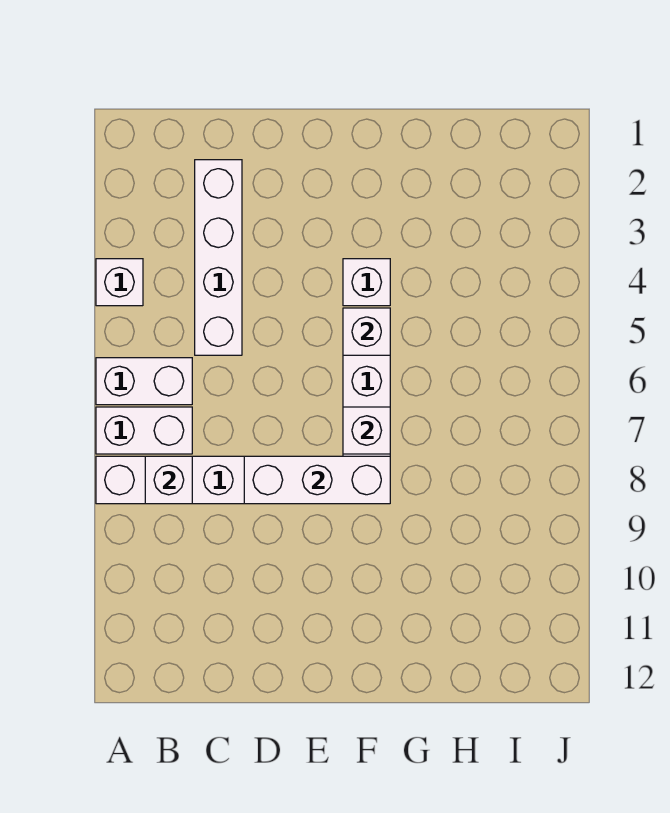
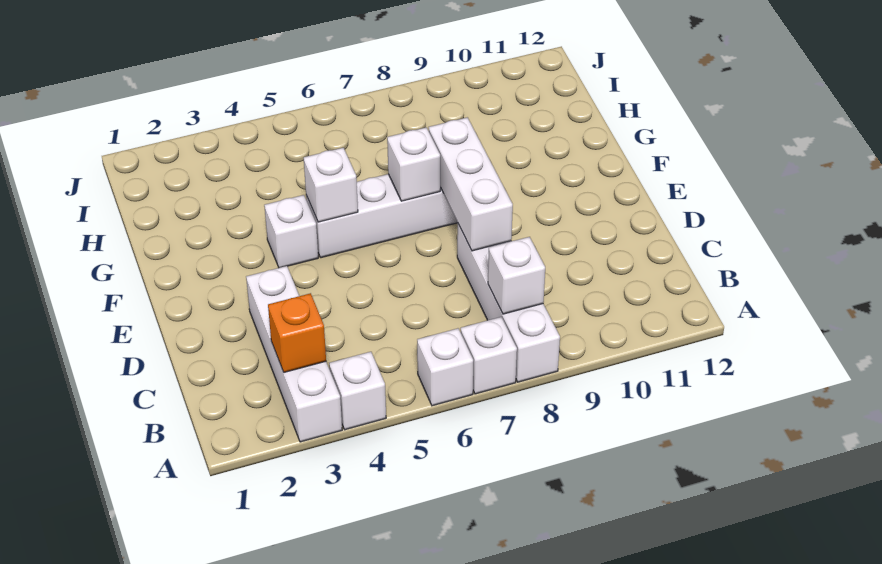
white 1x2 brick [96,358,192,405] -> white 1x1 brick [417,328,473,406]
white 1x2 brick [96,407,192,454] -> white 1x1 brick [461,317,517,394]
none -> orange 1x1 brick [268,293,326,372]
white 1x4 brick [195,160,242,355] -> white 1x4 brick turned to [246,266,342,442]

